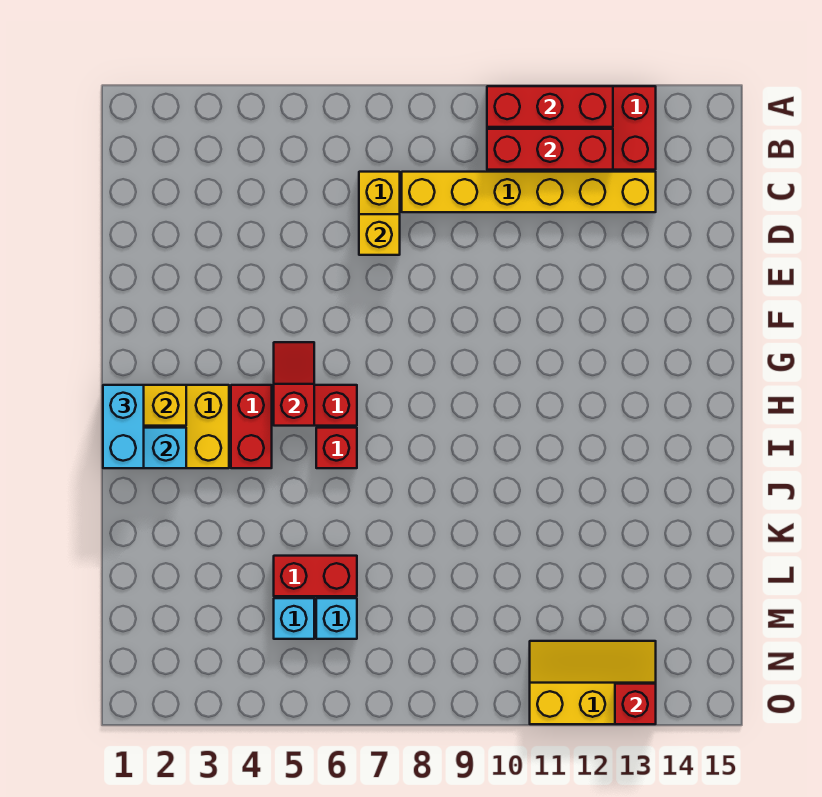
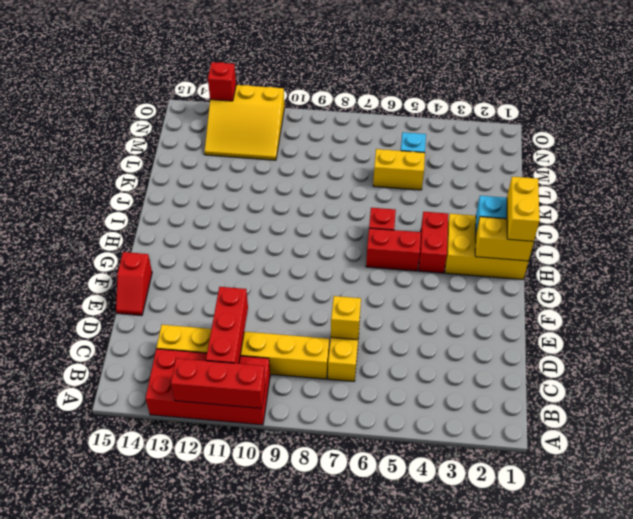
red 1x3 brick [487,129,613,170] -> red 1x3 brick turned to [206,287,248,364]
red 1x2 slope [274,342,314,426] -> red 1x2 slope moved to [116,252,152,316]
cyan 1x2 brick [103,385,144,468] -> yellow 1x2 brick [507,177,540,241]
red 1x2 brick [274,556,357,596] -> yellow 1x2 brick [373,149,425,190]
cyan 1x1 brick [316,598,357,639] -> none
yellow 2x3 slope [530,641,656,724] -> yellow 3x3 slope [204,85,284,160]

